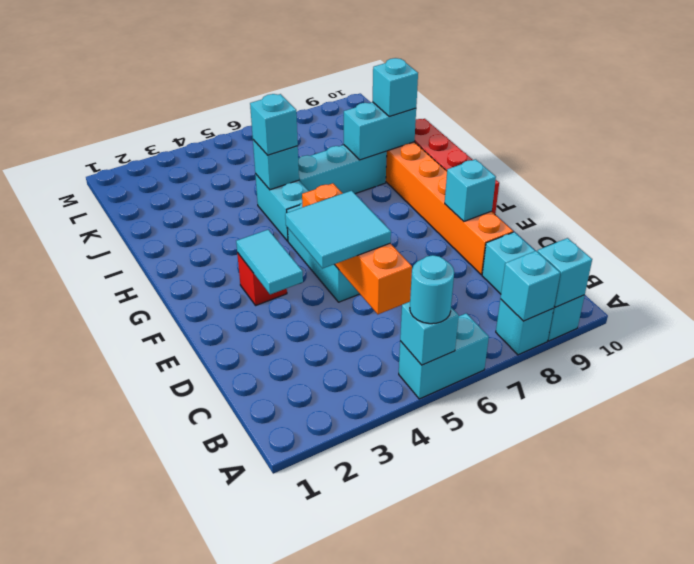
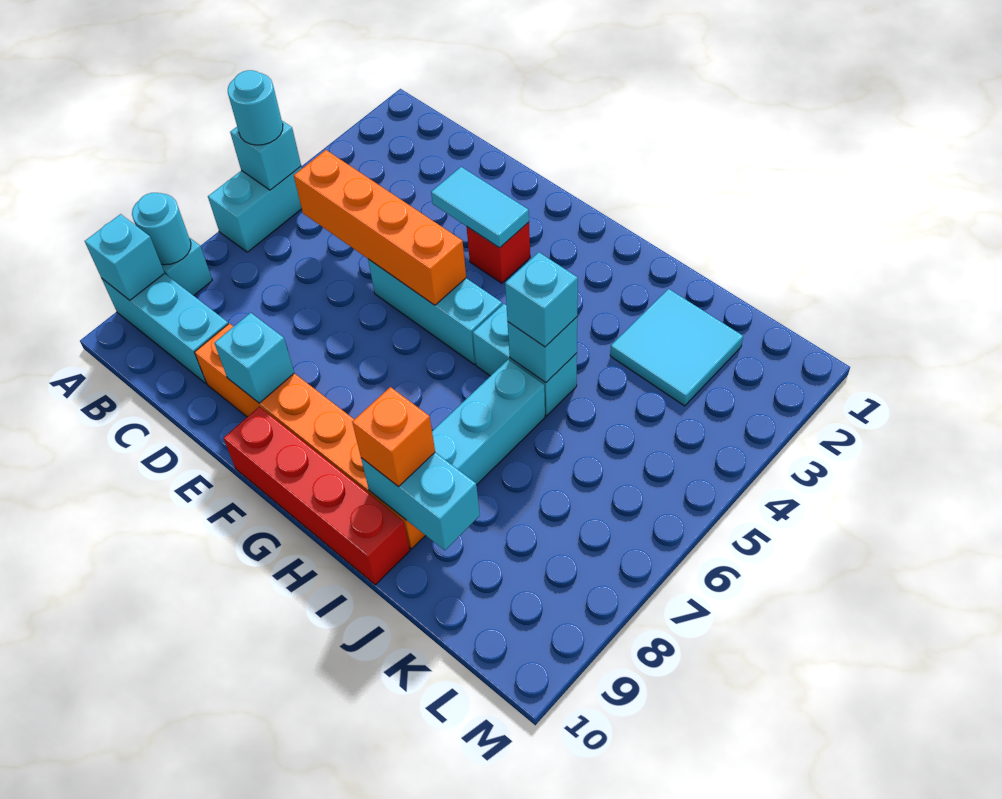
cyan 1x1 brick [500,251,560,321] -> cyan 1x1 round brick [132,193,191,265]
cyan 2x2 tile [285,191,391,268] -> cyan 2x2 tile moved to [610,289,743,406]
cyan 1x2 brick [344,102,416,160] -> cyan 1x2 brick turned to [361,452,480,550]
cyan 1x1 brick [373,58,418,117] -> orange 1x1 brick [352,387,435,487]

